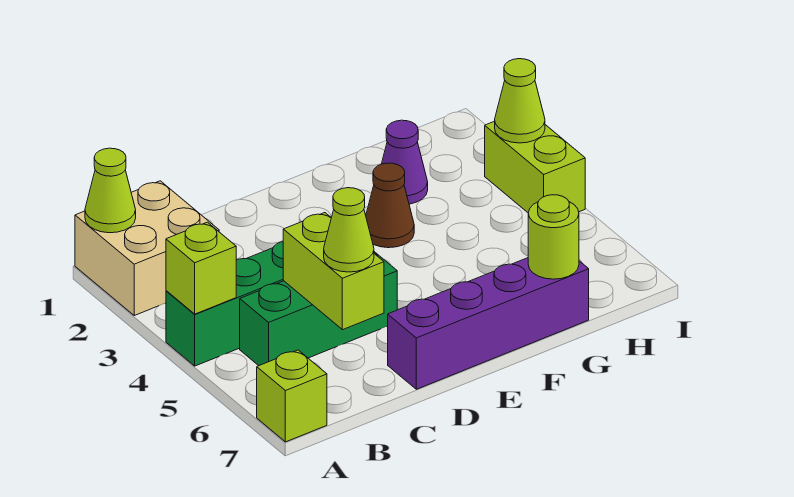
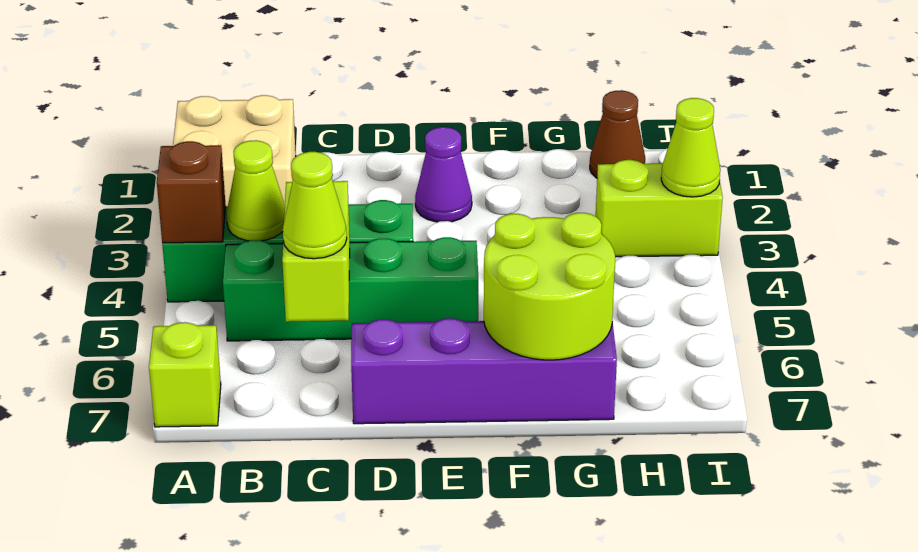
lime 1x1 cone [85,148,136,233] -> lime 1x1 cone moved to [227,140,285,241]
lime 1x1 brick [166,222,236,314] -> brown 1x1 brick [157,141,226,243]
green 1x3 brick [240,252,397,366] -> green 1x4 brick [223,237,478,341]
brown 1x1 cone [366,163,414,248] -> brown 1x1 cone moved to [590,90,645,178]
purple 1x1 cone [382,120,428,204] -> purple 1x1 cone moved to [415,127,472,222]
lime 1x1 round brick [528,195,579,279] -> lime 2x2 round brick [484,213,615,360]
lime 1x2 brick [485,121,585,212] -> lime 1x2 brick turned to [596,160,723,257]

